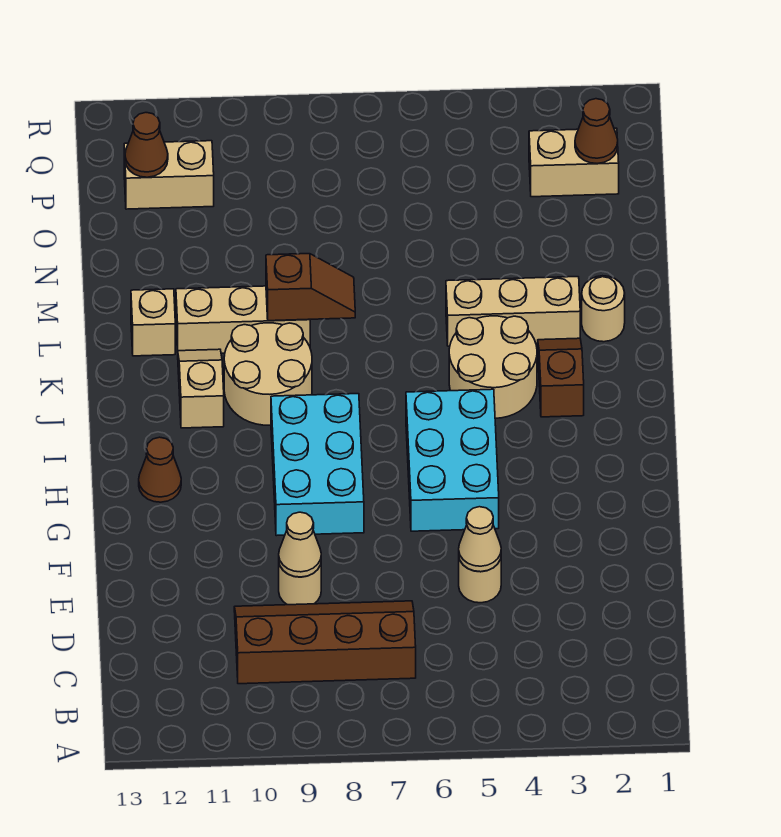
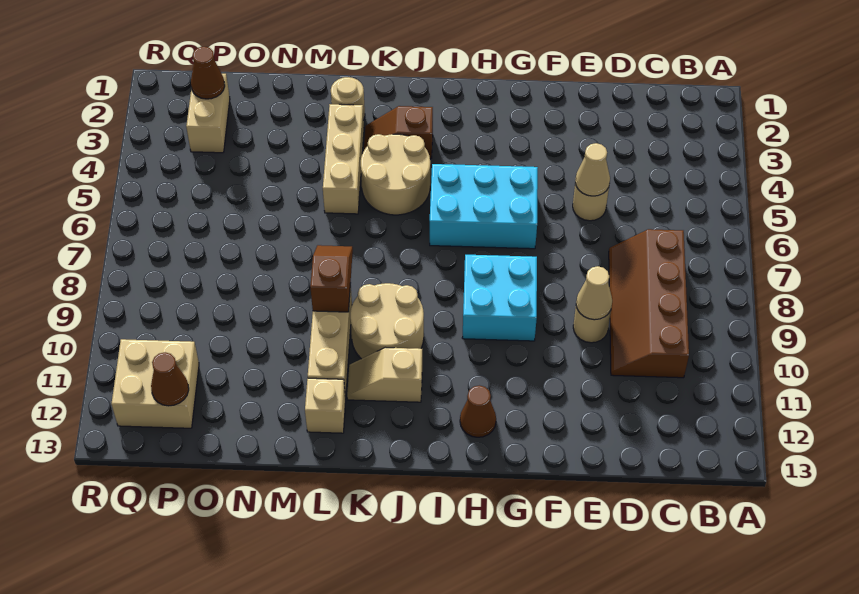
cyan 2x3 brick [271,394,364,536] -> cyan 2x2 brick [462,255,537,341]
tan 1x2 brick [124,141,214,209] -> tan 2x2 brick [111,339,199,428]

